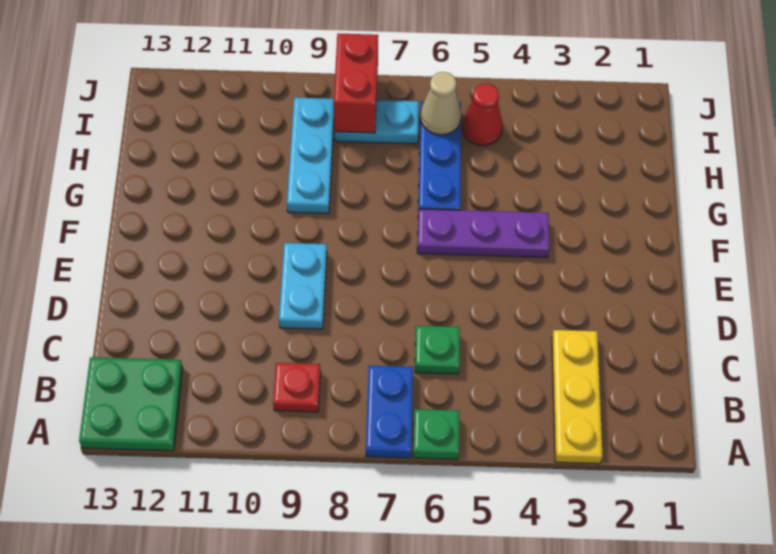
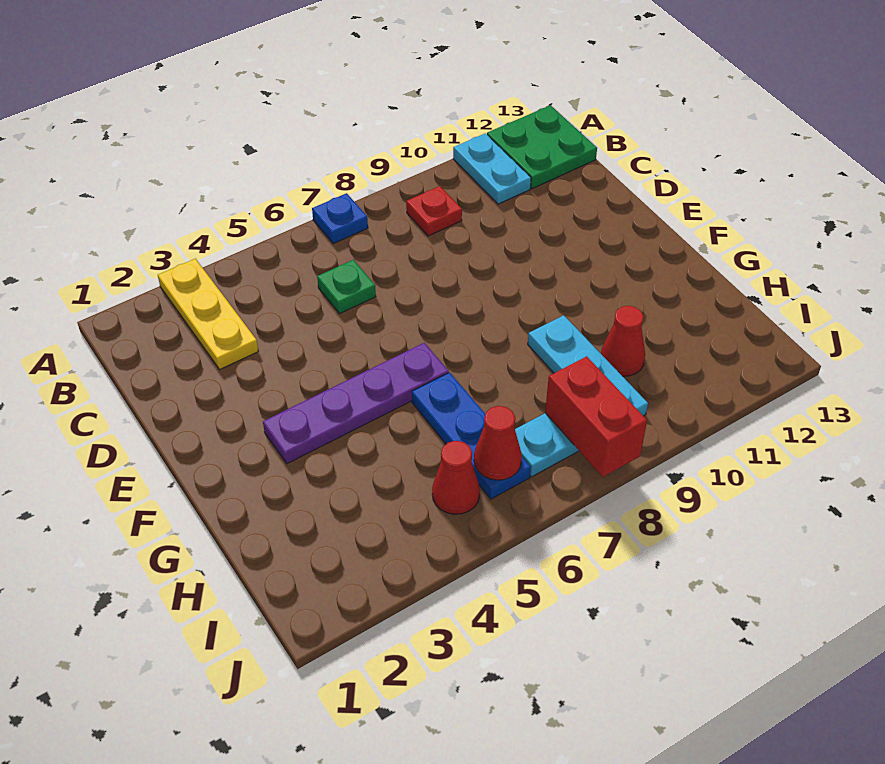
green 1x1 plate [413,409,459,459] -> none
blue 1x2 plate [366,366,413,458] -> blue 1x1 plate [312,193,368,244]
cyan 1x2 plate [279,243,327,329] -> cyan 1x2 plate moved to [453,133,531,204]
purple 1x3 plate [417,209,549,258] -> purple 1x4 plate [263,343,449,464]
none -> red 1x1 cone [601,306,645,376]
tan 1x1 cone [420,72,461,135] -> red 1x1 cone [474,406,522,480]

